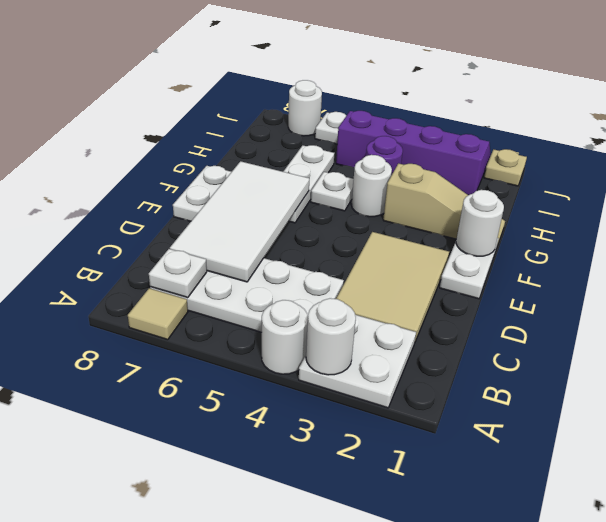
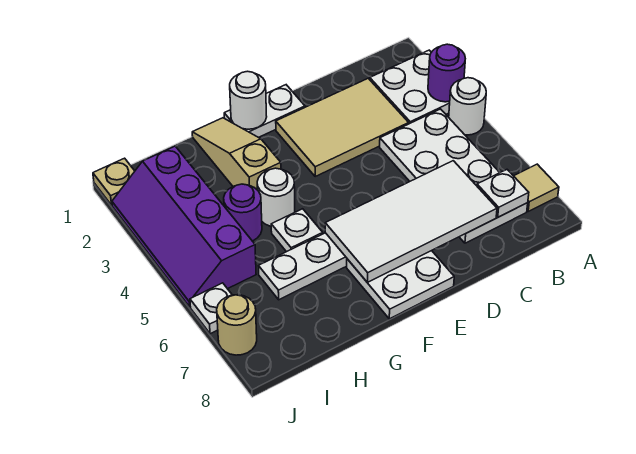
white 1x1 round brick [306,298,356,375] -> purple 1x1 round brick [428,44,465,102]
white 1x1 round brick [288,80,322,136] -> tan 1x1 round brick [217,295,257,355]

